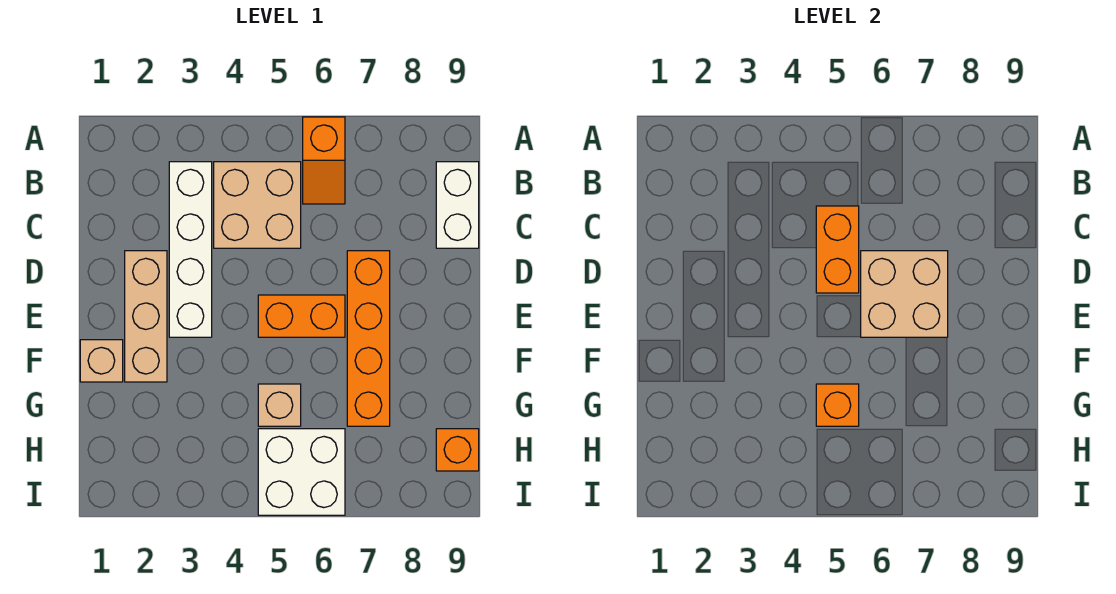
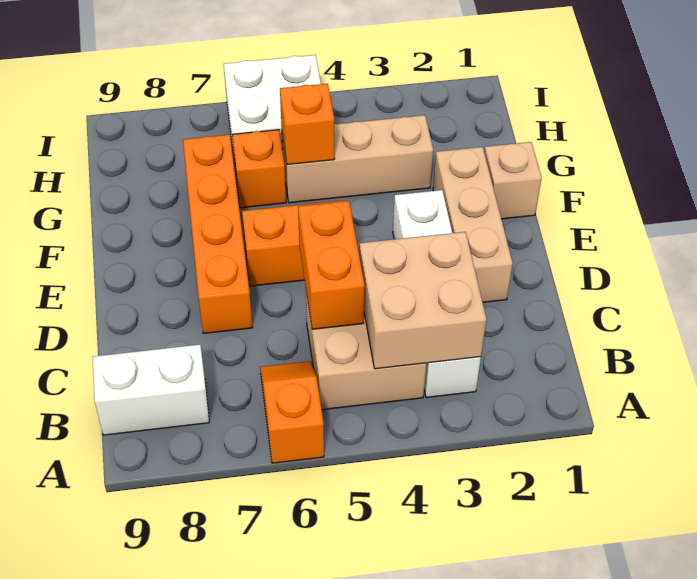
white 1x2 brick [436,162,479,248] -> white 1x2 brick turned to [93,345,209,435]
tan 2x2 brick [861,251,948,337] -> tan 2x2 brick moved to [359,232,486,369]
tan 1x1 brick [258,384,301,426] -> tan 1x3 brick [282,115,433,203]
orange 1x1 brick [436,429,479,471] -> orange 1x1 brick moved to [232,130,286,208]

